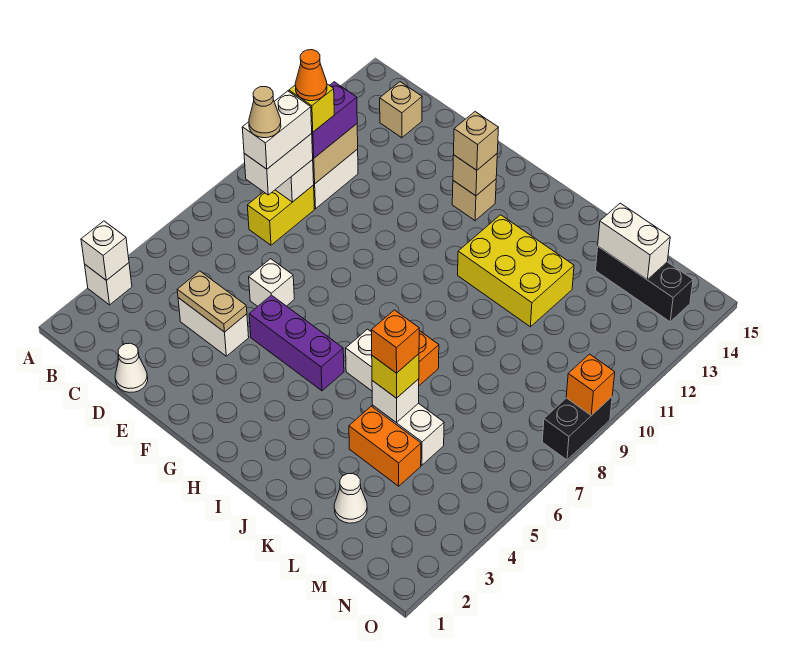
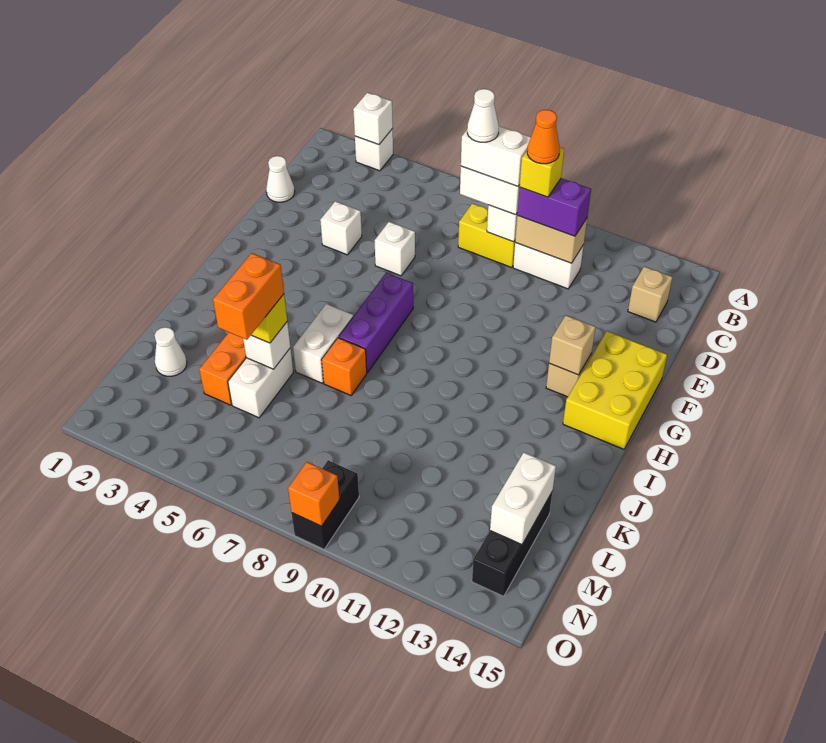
tan 1x1 cone [249,87,281,138] -> white 1x1 cone [467,89,499,142]
white 1x2 brick [178,298,249,356] -> white 1x1 brick [320,201,362,255]
tan 1x2 plate [177,271,247,332] -> none
purple 1x3 brick [249,295,344,391] -> purple 1x3 brick moved to [339,273,413,373]
tan 1x1 brick [454,112,498,170] -> none
yellow 2x3 brick [458,215,574,327] -> yellow 2x3 brick moved to [563,331,667,449]
orange 1x1 brick [372,310,419,373] -> orange 1x2 brick [213,253,284,340]
black 1x2 brick [542,397,612,460] -> black 1x2 brick turned to [292,460,359,549]

